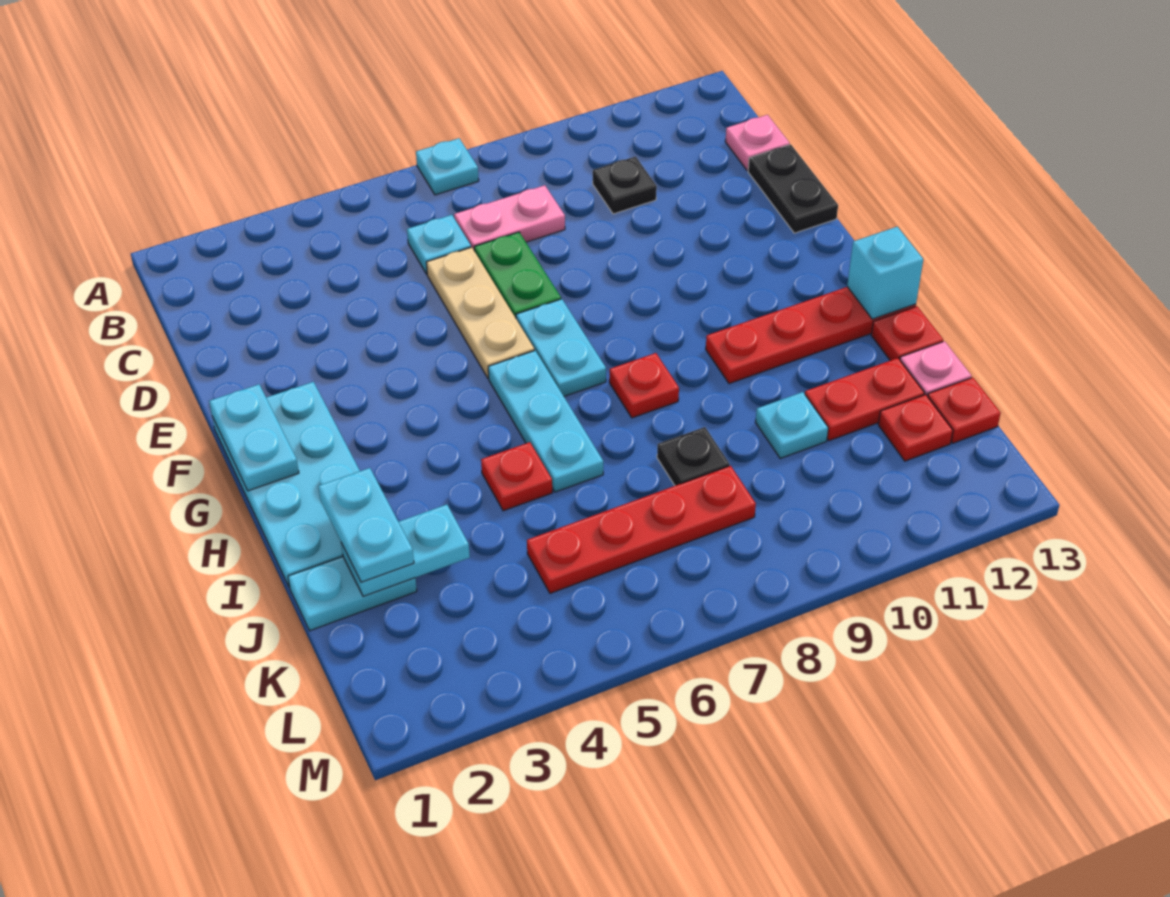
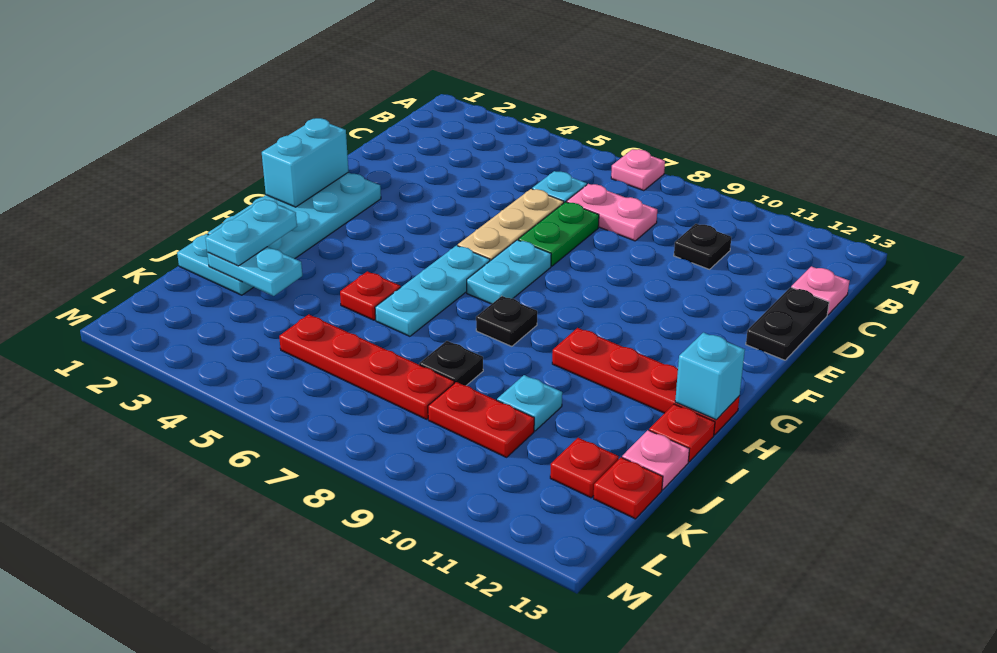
cyan 1x1 plate [416,138,479,195] -> pink 1x1 plate [611,149,665,191]
cyan 1x2 plate [209,384,299,491] -> cyan 1x2 brick [262,118,349,207]
red 1x1 plate [609,353,679,418] -> black 1x1 plate [476,296,537,346]
red 1x2 plate [805,358,924,441] -> red 1x2 plate moved to [428,382,534,457]

